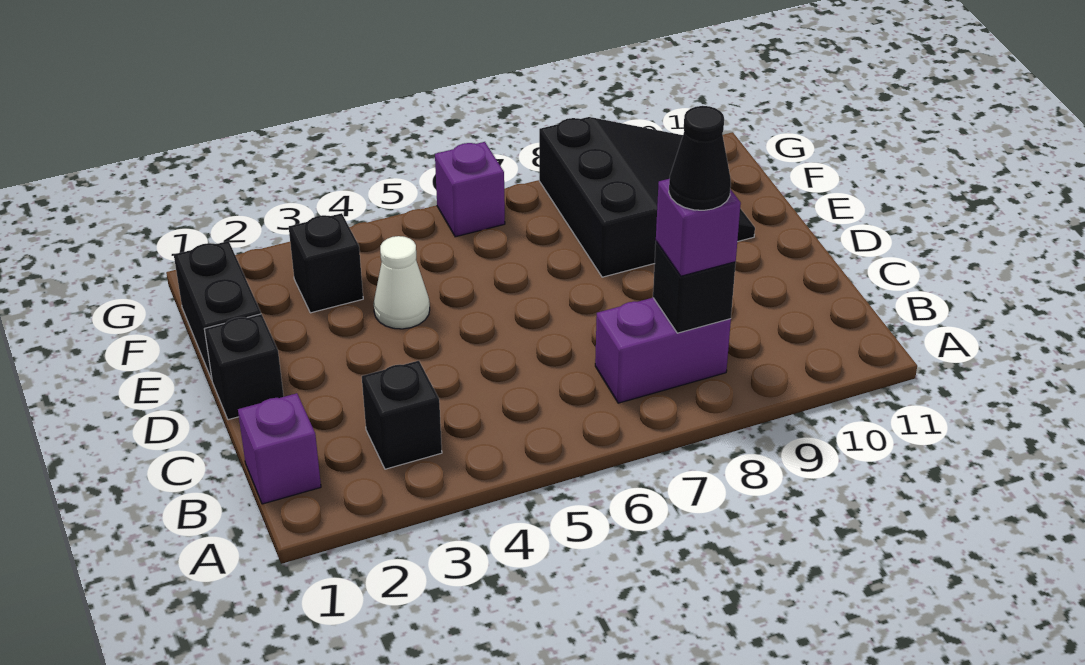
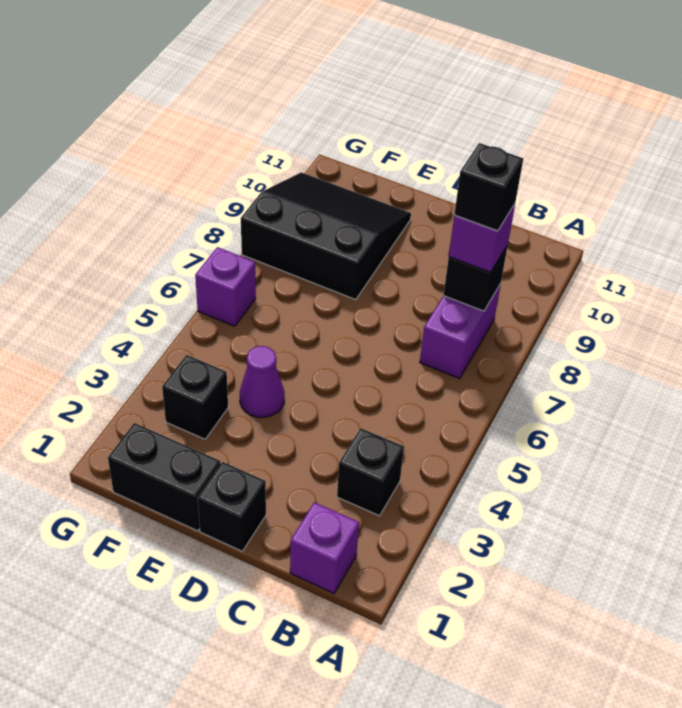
black 1x1 cone [669,106,731,210] -> black 1x1 brick [454,143,523,231]
white 1x1 cone [374,236,430,329] -> purple 1x1 cone [240,346,284,417]

